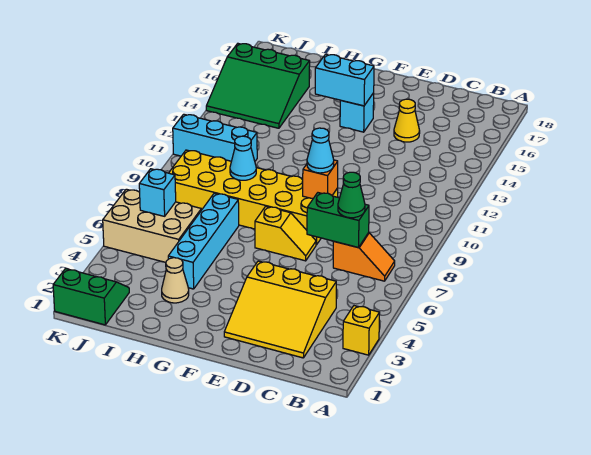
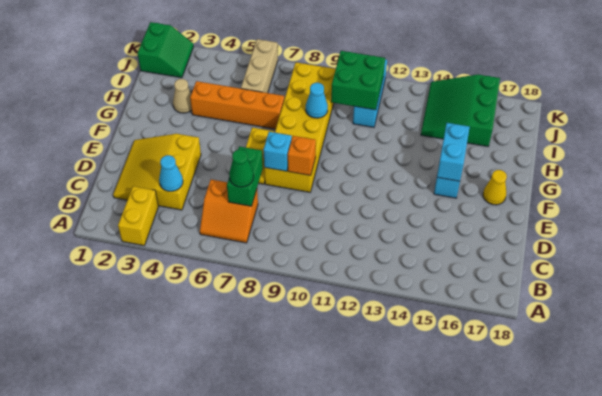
yellow 1x1 brick [343,306,380,355] -> yellow 1x2 brick [118,186,158,246]
orange 1x2 slope [333,233,395,281] -> orange 2x2 slope [200,180,258,243]
yellow 1x1 cone [394,99,420,142] -> yellow 1x1 cone moved to [483,170,507,205]
cyan 1x1 cone [307,128,334,173] -> cyan 1x1 cone moved to [159,155,183,191]
cyan 1x4 brick [168,193,239,289] -> orange 1x4 brick [190,81,284,129]
tan 2x3 brick [103,189,201,263] -> tan 1x3 brick [241,39,278,93]
none -> green 2x2 brick [331,51,385,110]
cyan 1x1 brick [139,169,176,216] -> cyan 1x1 brick moved to [263,132,292,171]

